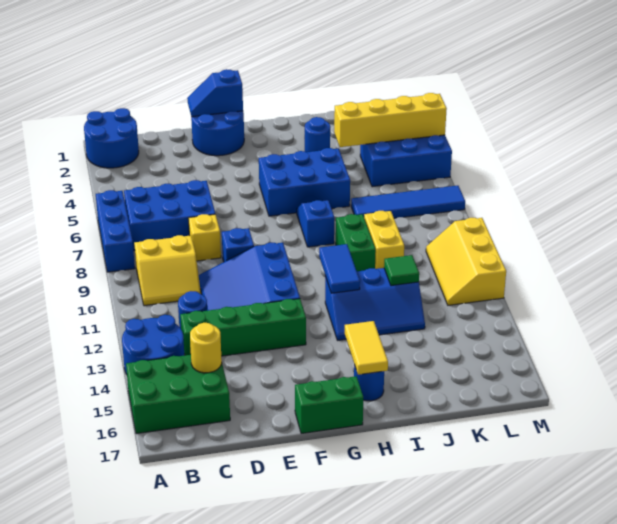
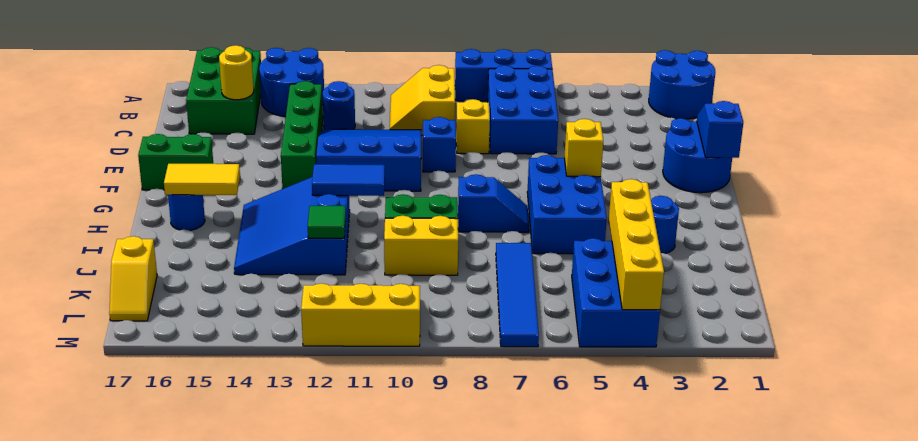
green 1x2 brick [295,376,363,433] -> green 1x2 brick turned to [138,134,213,190]
none -> yellow 1x1 brick [564,119,603,177]
blue 2x3 slope [325,268,425,340] -> blue 3x3 slope [234,177,350,275]
none -> yellow 1x2 slope [109,236,157,321]

